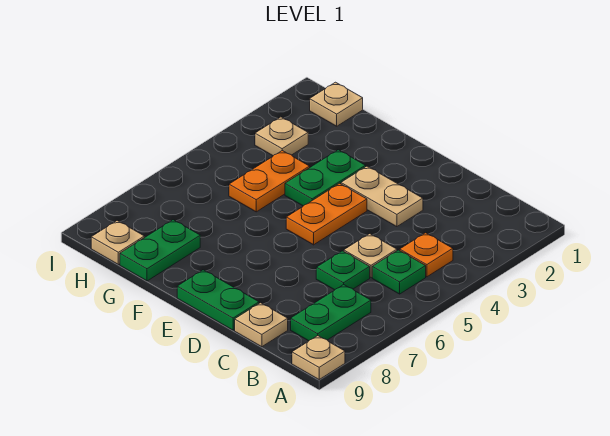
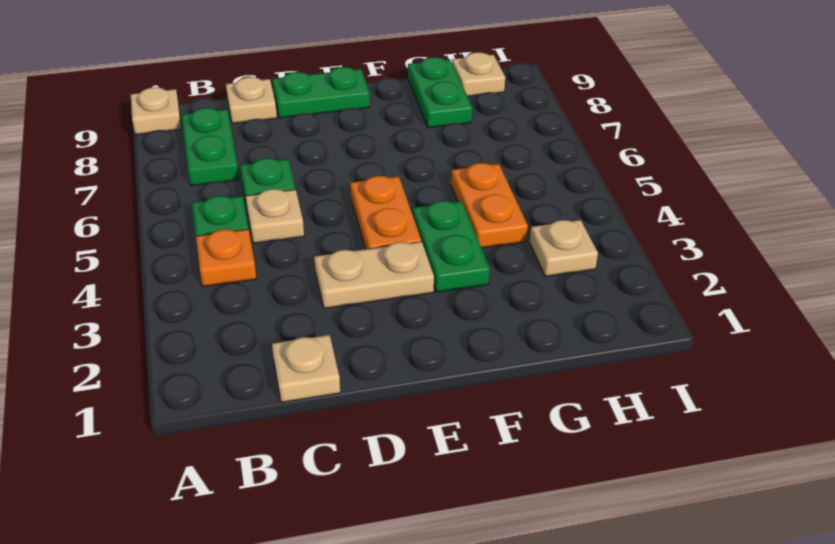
tan 1x1 plate [310,82,363,126] -> tan 1x1 plate moved to [272,335,340,402]

